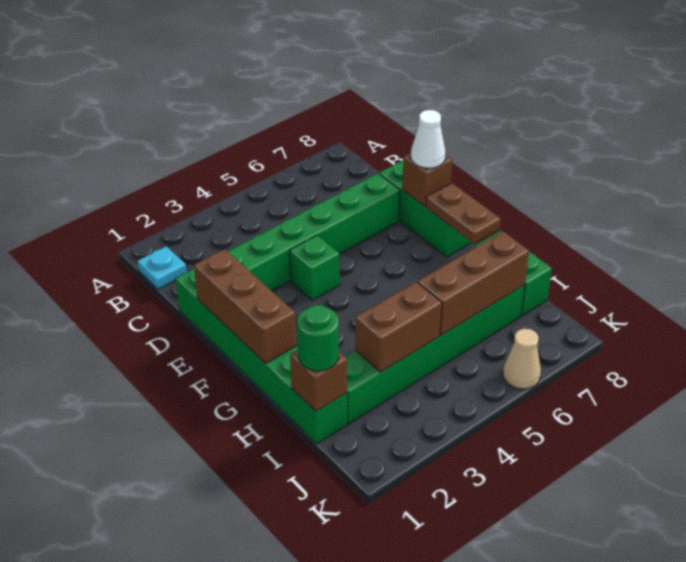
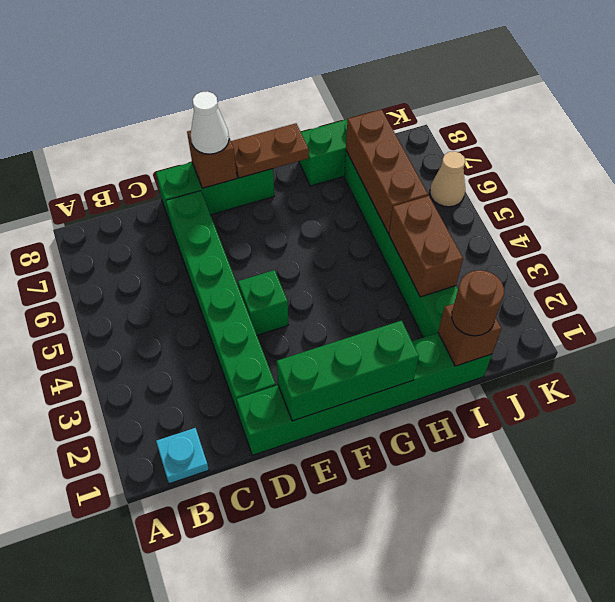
brown 1x3 brick [194,249,296,364] -> green 1x3 brick [277,321,419,421]
green 1x1 round brick [297,305,339,371] -> brown 1x1 round brick [452,270,504,336]

